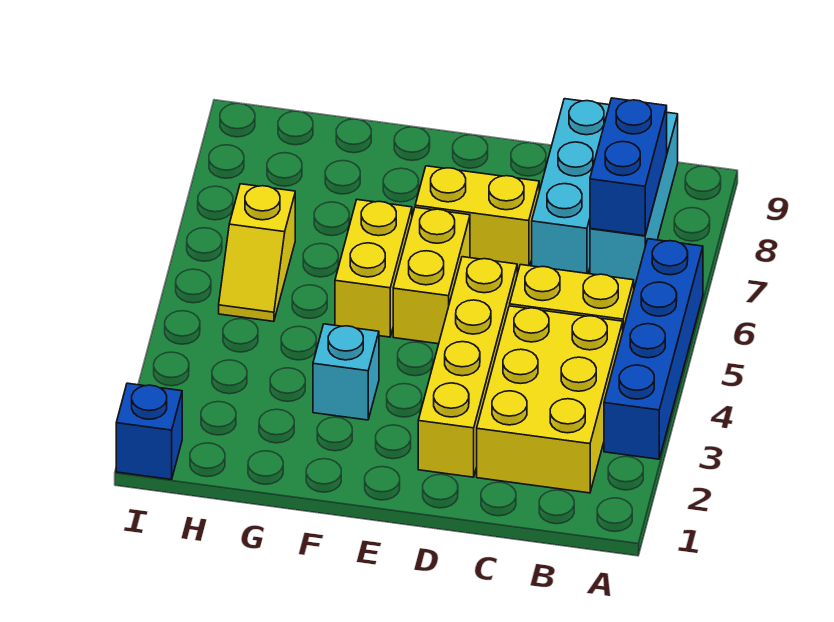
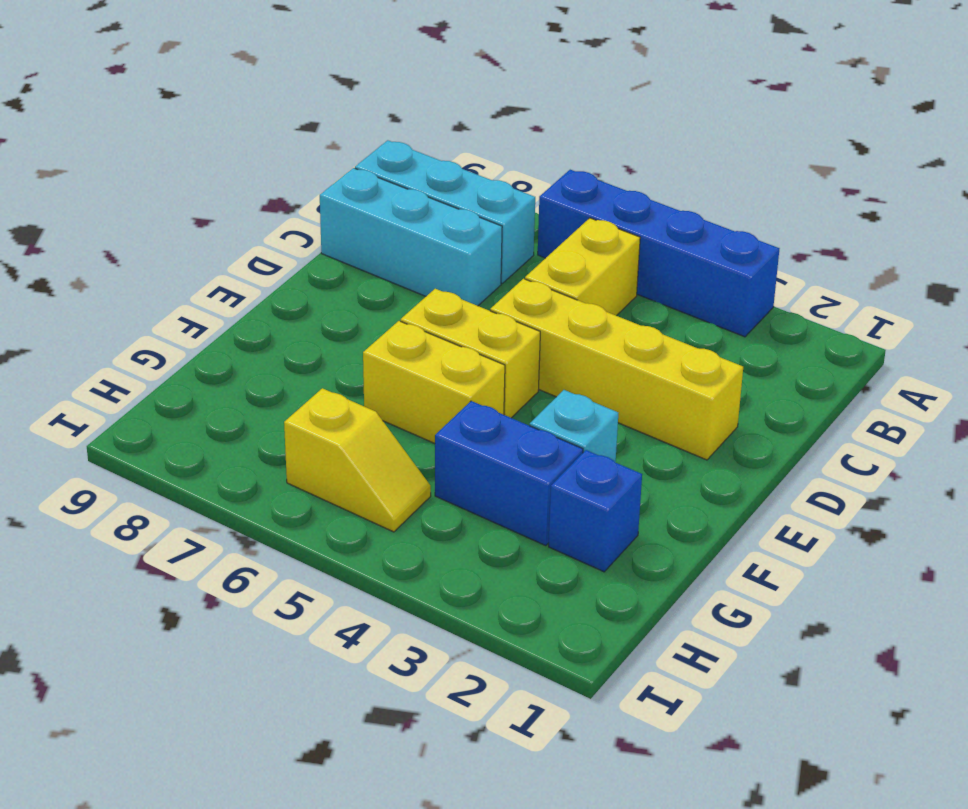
yellow 2x3 brick [477,306,623,493] -> none
blue 1x2 brick [590,98,667,236] -> blue 1x2 brick moved to [435,401,583,545]
yellow 1x2 brick [415,166,539,269] -> none
blue 1x1 brick [116,383,182,480] -> blue 1x1 brick moved to [549,450,642,572]

